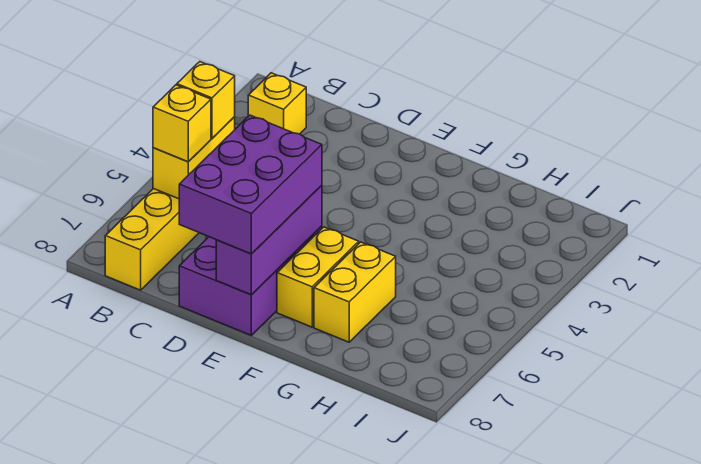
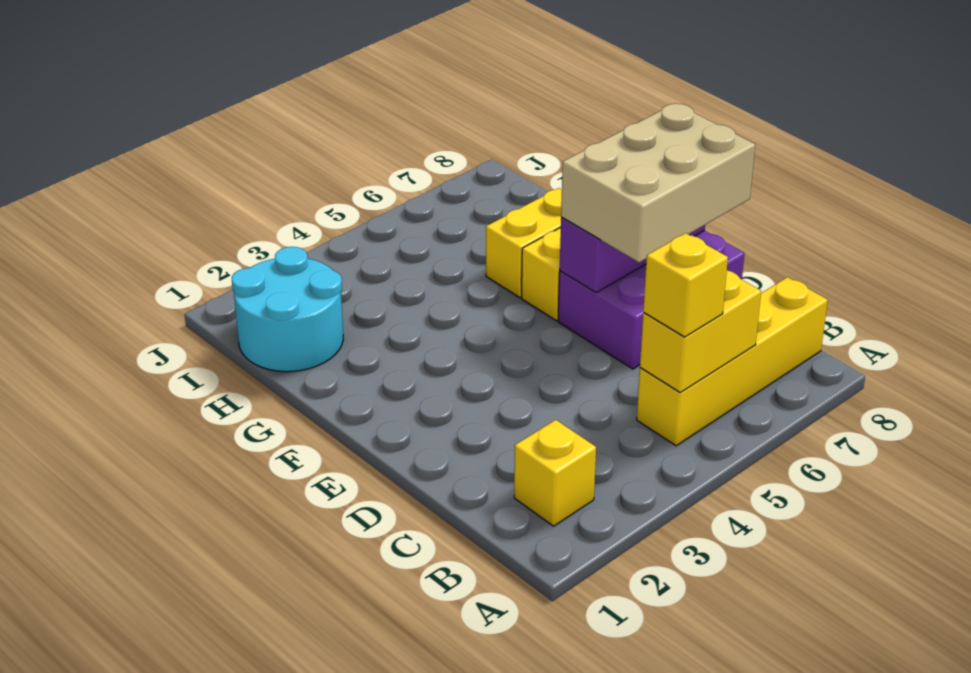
yellow 1x1 brick [153,85,211,162] -> none
purple 2x3 brick [179,115,322,254] -> tan 2x3 brick [561,103,755,262]
none -> cyan 2x2 round brick [232,247,343,372]

